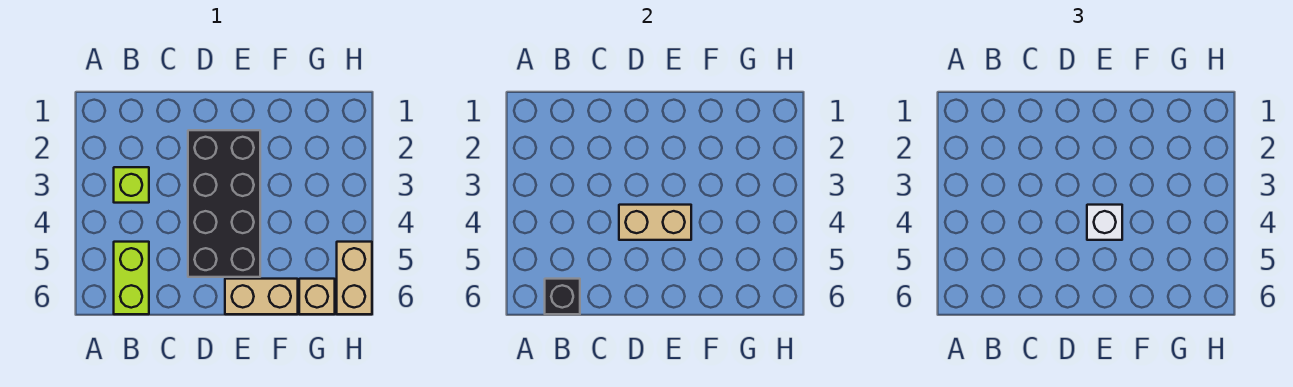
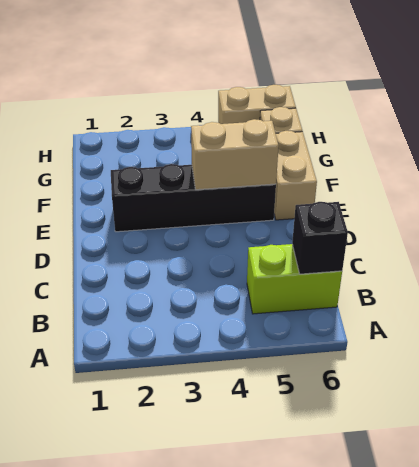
lime 1x1 brick [114,167,149,203] -> none
black 2x4 brick [188,130,260,277] -> black 1x4 brick [111,164,276,232]
tan 1x2 brick [619,205,691,240] -> tan 1x2 brick turned to [191,119,279,190]
white 1x1 brick [1087,205,1122,240] -> none

